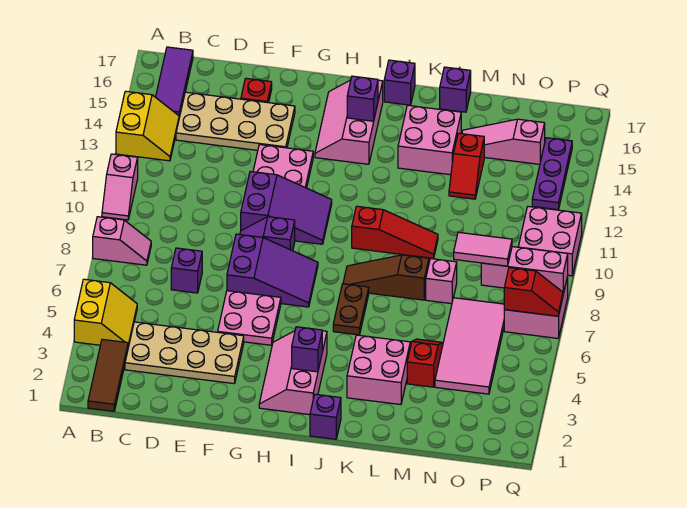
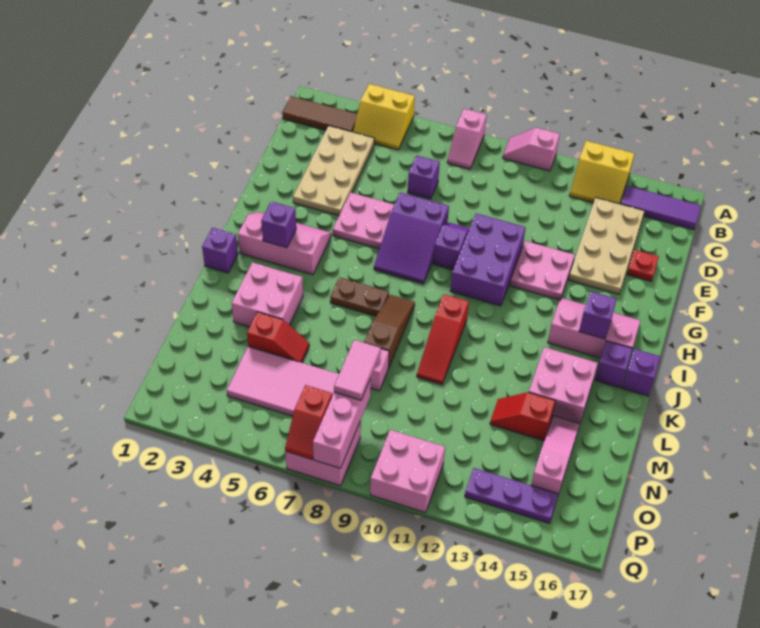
purple 2x3 slope [241,171,332,244] -> purple 2x3 brick [450,213,526,306]
purple 1x1 brick [440,67,471,112] -> purple 1x1 brick moved to [595,341,632,388]

